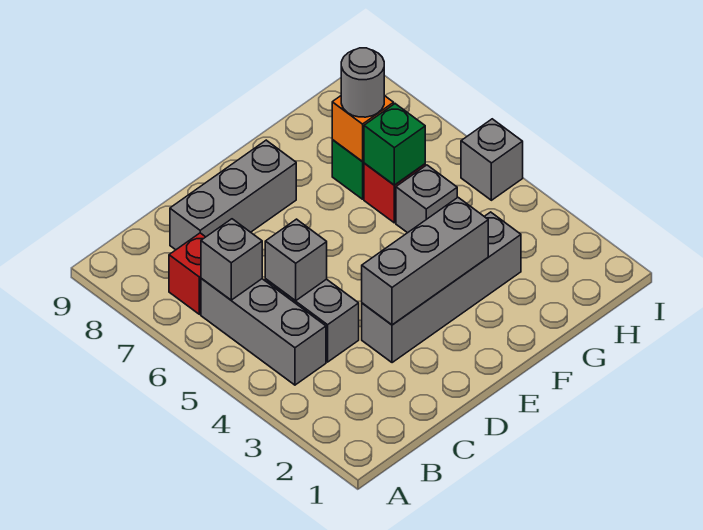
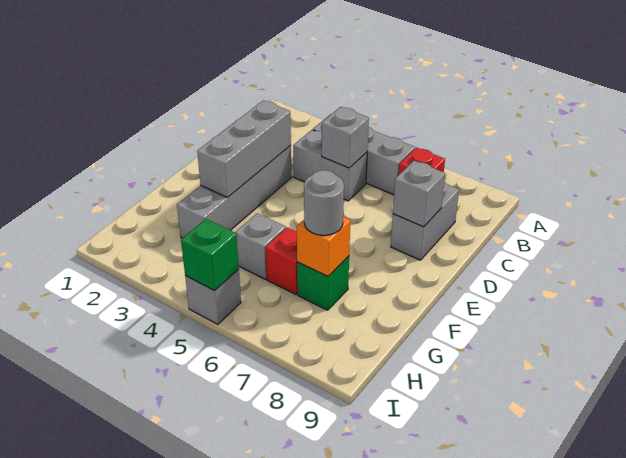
grey 1x1 brick [201,219,262,300] -> grey 1x1 brick moved to [393,161,445,227]
grey 1x3 brick [170,140,296,250] -> grey 1x2 brick [391,182,459,260]
green 1x1 brick [364,104,425,185] -> green 1x1 brick moved to [181,219,239,291]

